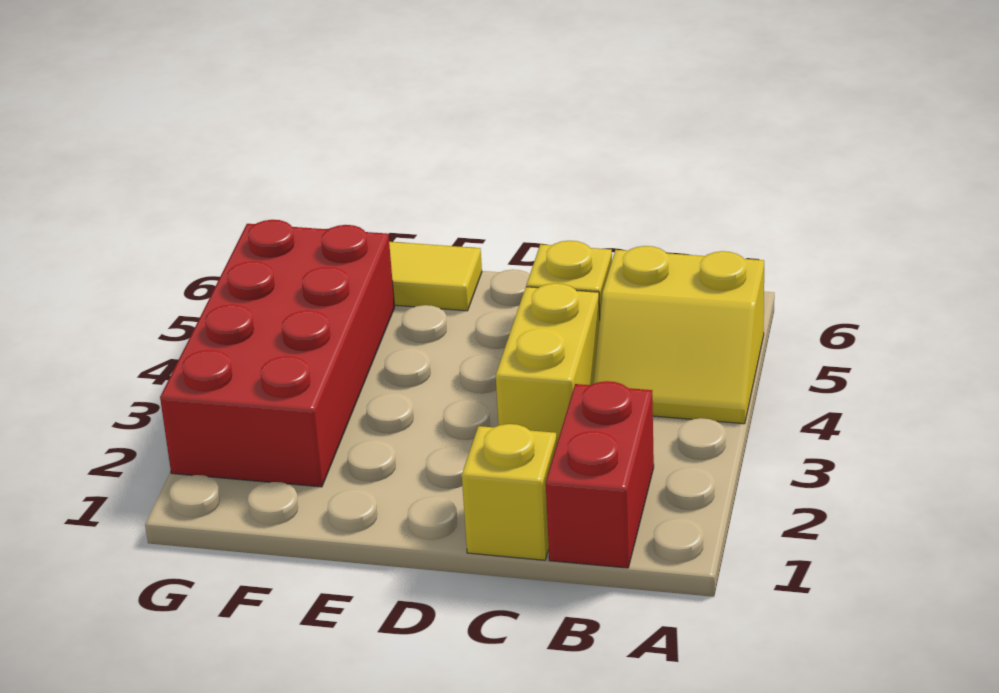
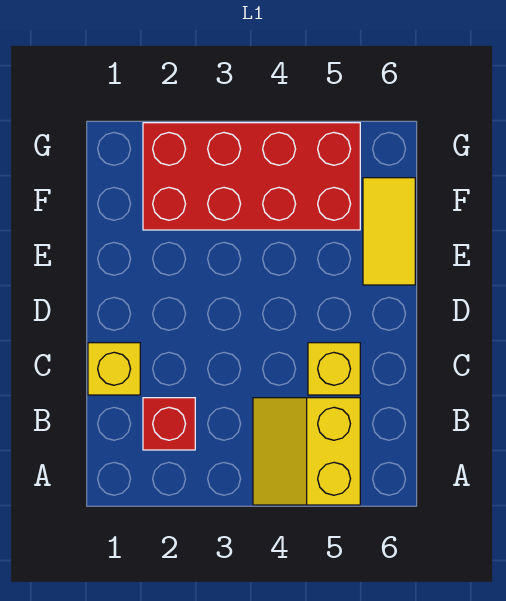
red 1x2 brick [546,381,654,568] -> red 1x1 brick [143,398,195,450]
yellow 1x2 brick [496,283,600,442] -> none

